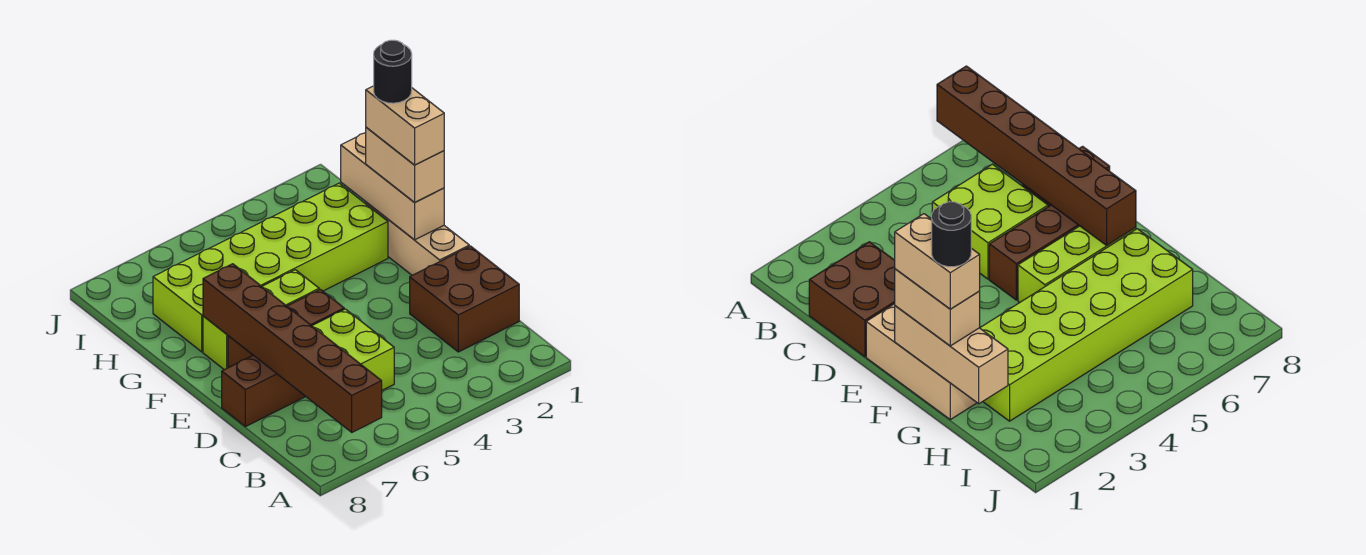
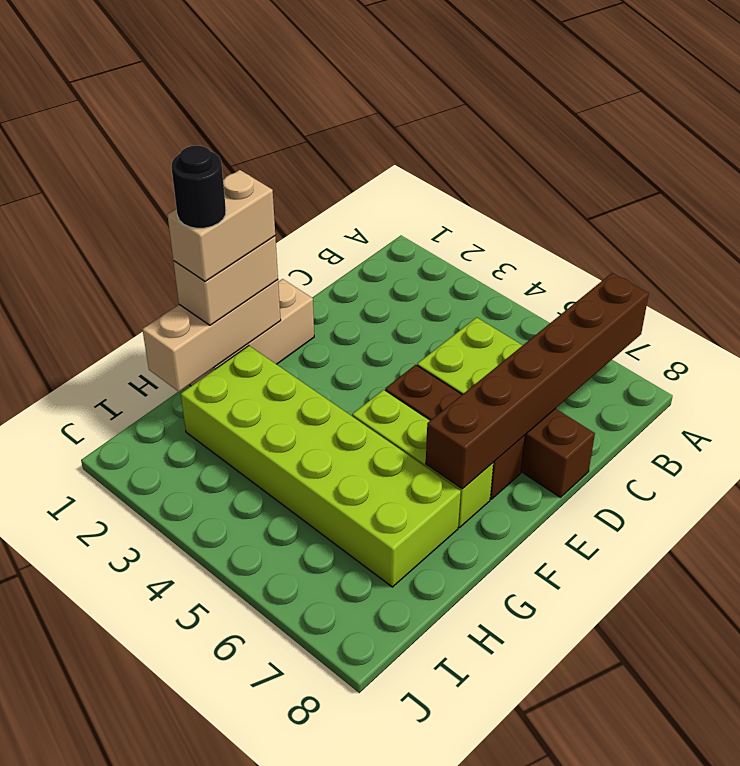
brown 2x2 brick [410,246,519,352] -> none

